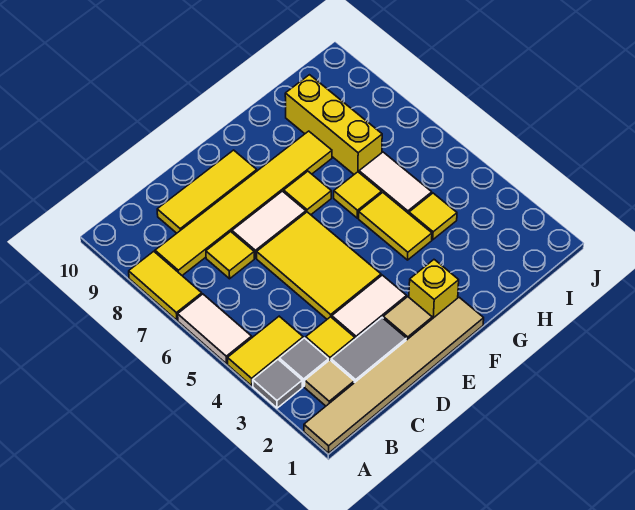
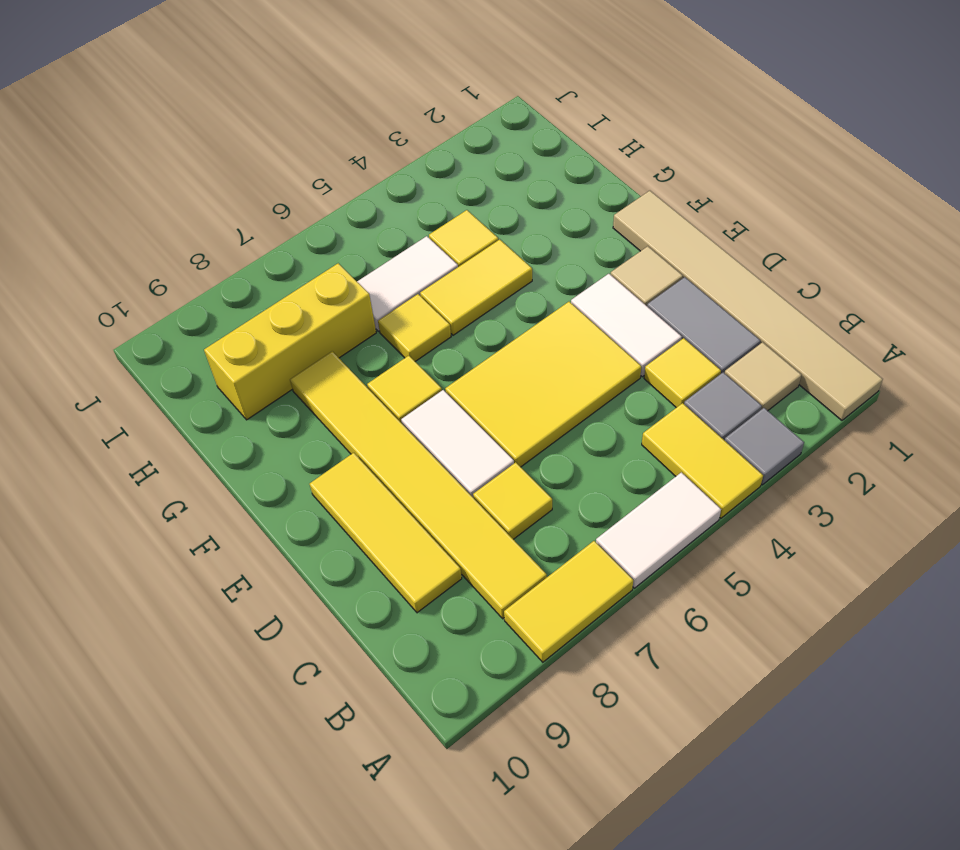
yellow 1x1 brick [409,260,459,319] -> none

